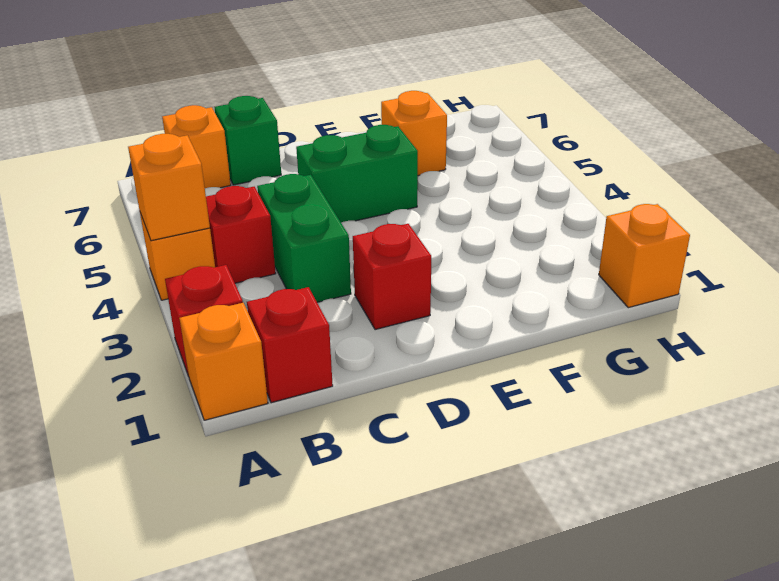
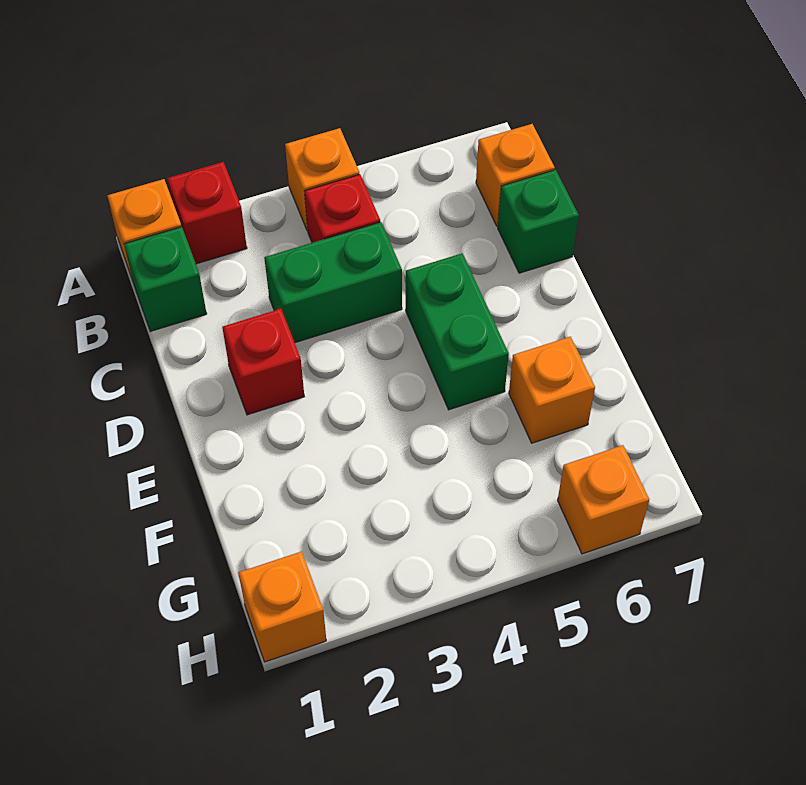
orange 1x1 brick [128,134,210,241] -> orange 1x1 brick moved to [558,445,649,554]
red 1x1 brick [247,287,333,403] -> green 1x1 brick [124,227,207,332]

